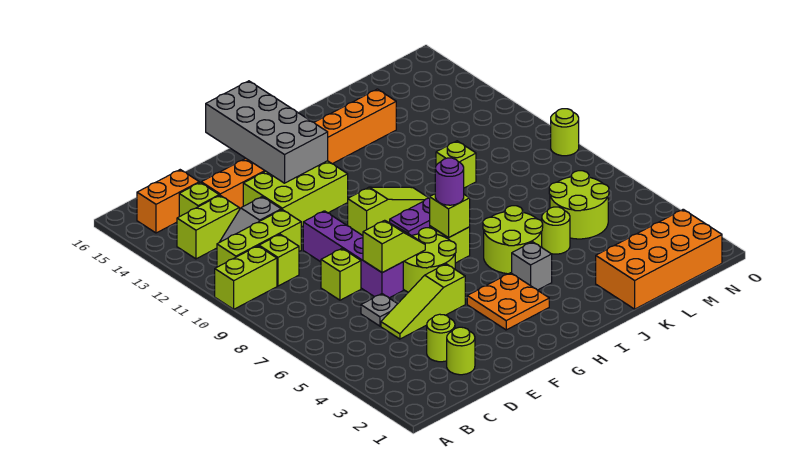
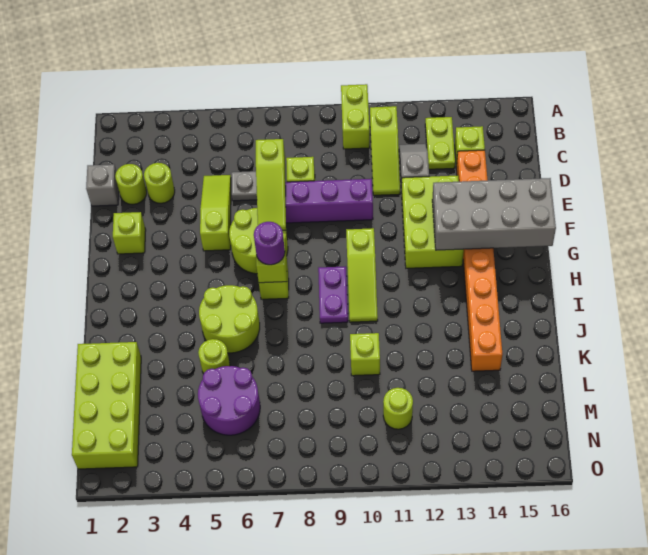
lime 1x3 brick [217,210,301,267] -> lime 1x3 slope [370,106,400,195]
lime 1x2 brick [177,195,239,259] -> lime 1x2 plate [425,117,455,169]
orange 1x2 brick [137,170,199,233] -> none
lime 1x1 brick [259,234,299,286] -> lime 1x1 brick moved to [113,212,146,254]
lime 1x2 slope [363,220,425,273] -> lime 1x3 slope [256,139,286,230]
orange 2x2 plate [467,273,549,330] -> none
grey 1x1 brick [512,242,552,290] -> grey 1x1 brick moved to [86,164,119,206]
orange 2x4 brick [596,209,722,309] -> lime 2x4 brick [72,342,141,469]
lime 2x2 round brick [549,171,609,239] -> purple 2x2 round brick [198,366,260,435]
lime 1x1 round brick [551,109,579,156] -> lime 1x1 round brick moved to [383,388,413,429]

